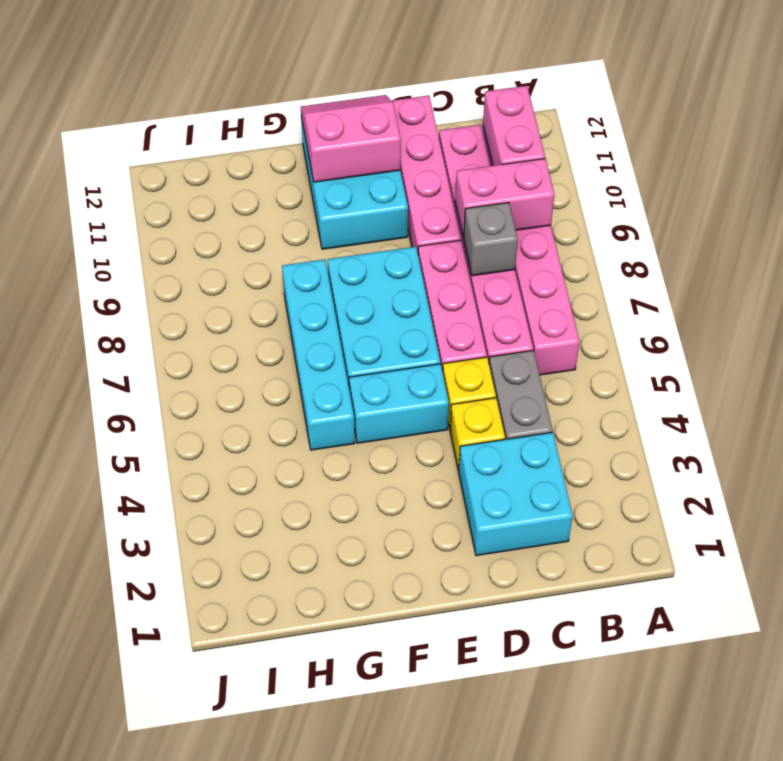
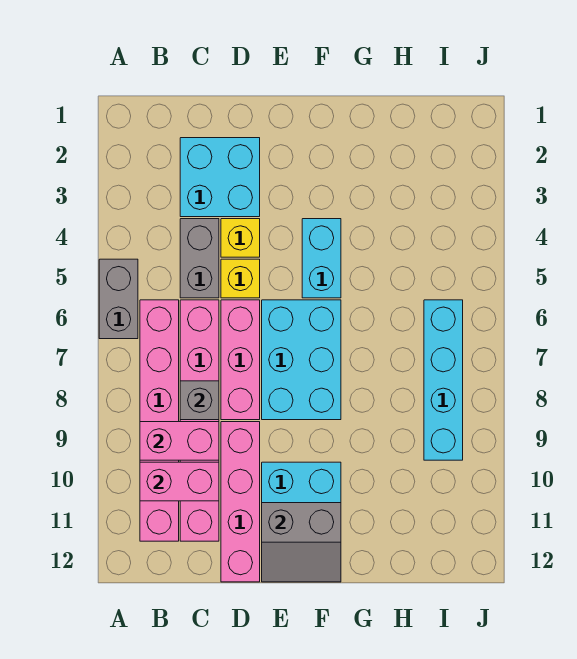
none -> grey 1x2 brick [99,259,138,339]
pink 1x2 brick [483,86,545,166] -> pink 1x2 brick turned to [140,462,219,501]
cyan 1x2 brick [349,364,449,443] -> cyan 1x2 brick turned to [302,219,341,298]
pink 2x2 slope [301,95,401,182] -> grey 2x2 slope [262,503,341,582]
cyan 1x4 brick [282,259,355,450] -> cyan 1x4 brick moved to [424,300,463,460]

